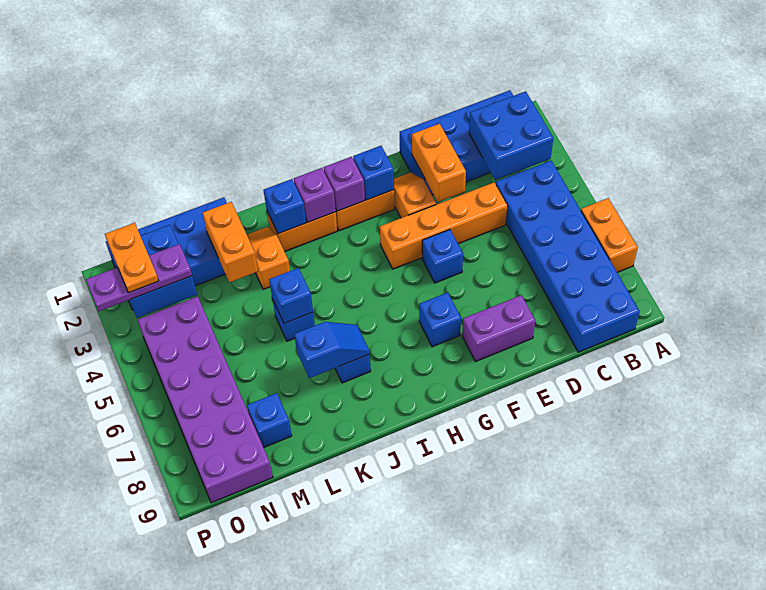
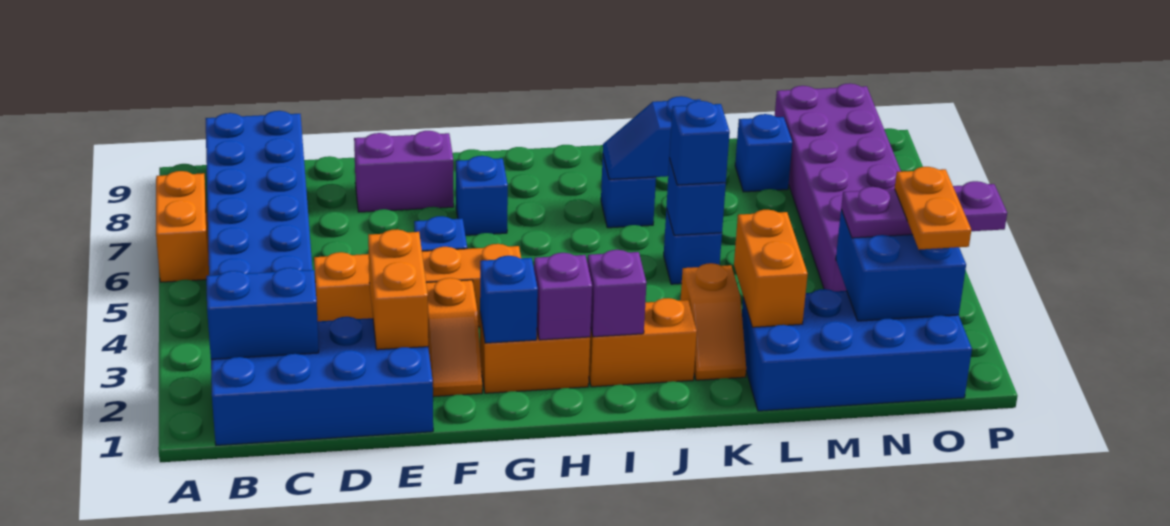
blue 2x2 brick [469,91,553,180] -> blue 1x2 brick [206,268,319,359]
blue 1x1 brick [264,179,306,234] -> blue 1x1 brick moved to [669,101,730,185]

